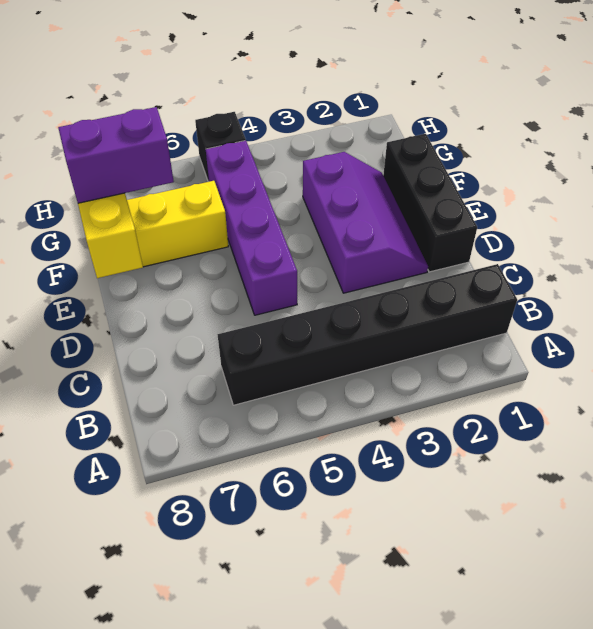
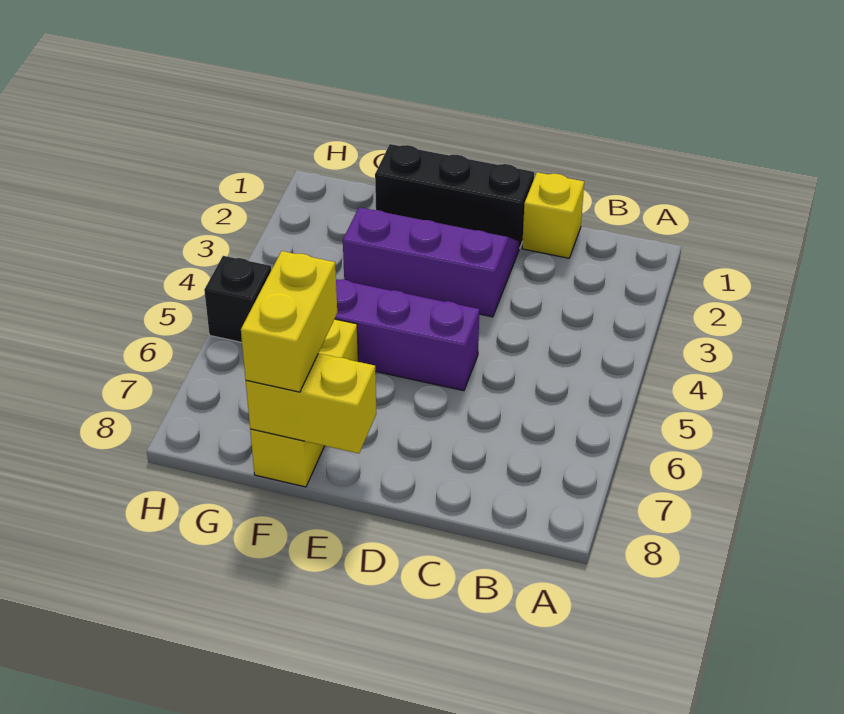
black 1x6 brick [218,264,517,405] -> none
none -> yellow 1x1 brick [522,172,584,258]
purple 1x2 brick [58,107,174,203] -> yellow 1x2 brick [241,251,337,392]

